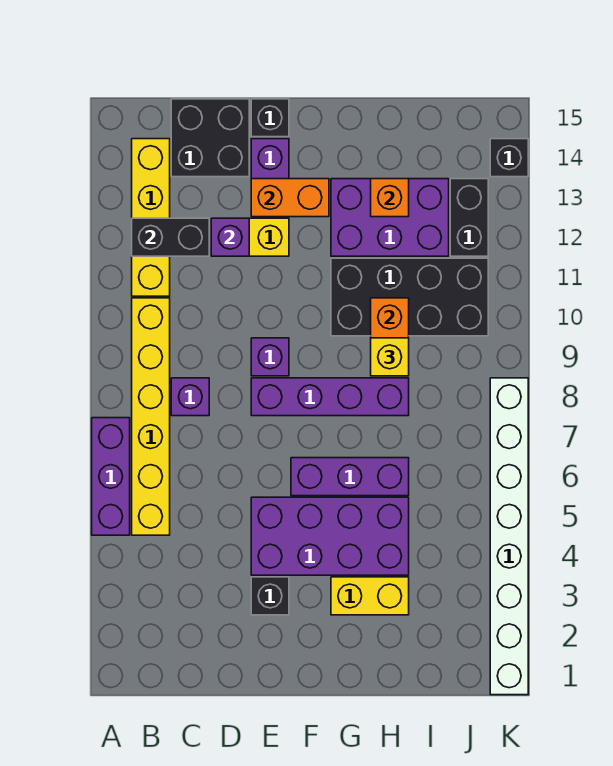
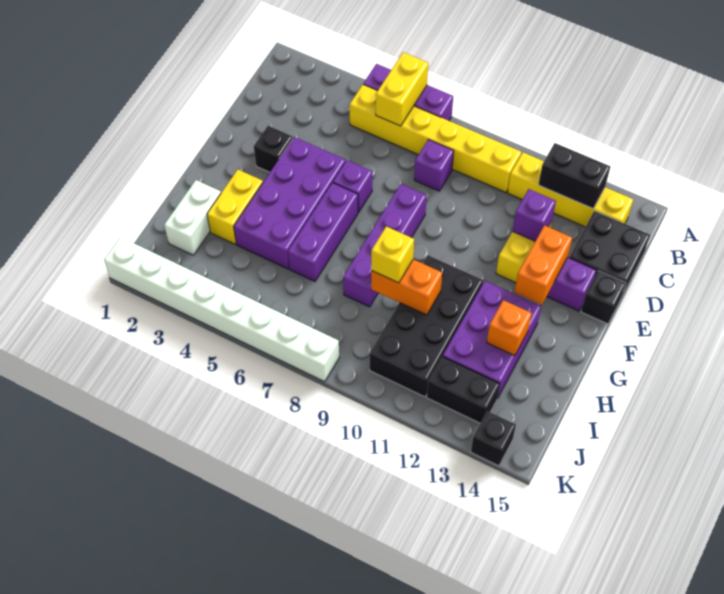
none -> yellow 1x2 brick [376,52,428,126]
black 1x2 brick [132,218,209,256] -> black 1x2 brick turned to [539,143,610,209]
purple 1x1 brick [251,338,289,376] -> purple 1x1 brick moved to [333,160,372,212]
none -> white 1x2 brick [164,180,221,255]

